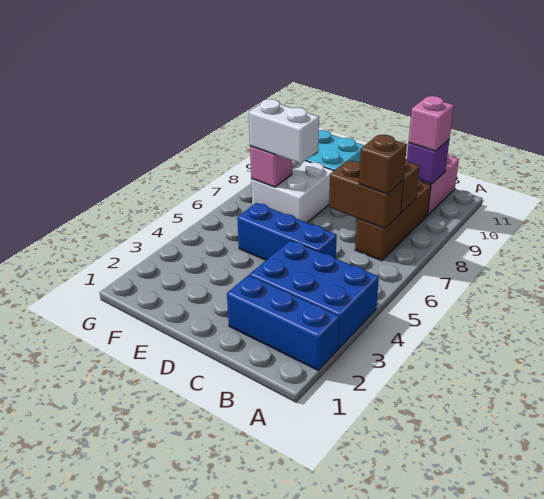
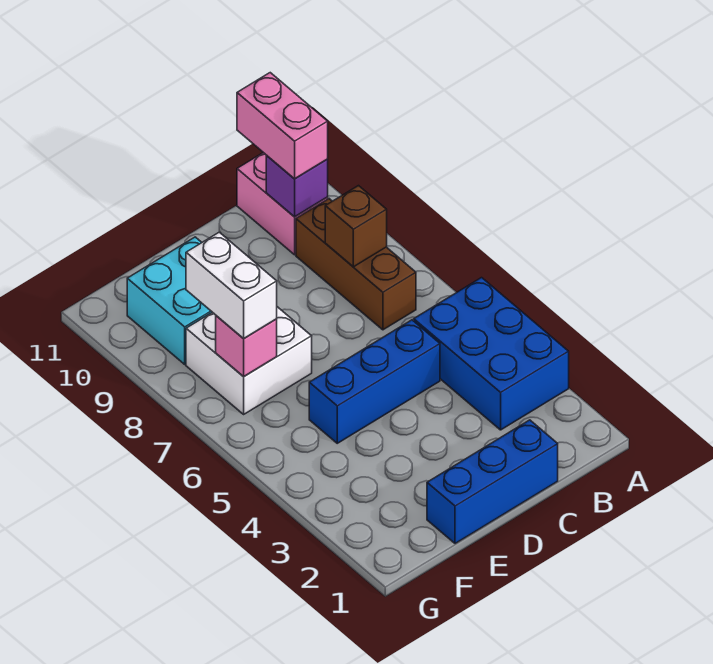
blue 1x3 brick [227,275,340,370] -> blue 1x3 brick moved to [427,420,558,544]
blue 2x3 brick [250,240,379,348] -> blue 2x3 brick turned to [414,278,569,430]
brown 1x2 brick [329,161,403,228] -> none
brown 1x1 brick [359,135,407,194] -> none
pink 1x1 brick [409,96,454,151] -> pink 1x2 brick [237,73,328,179]
white 1x2 brick [249,99,319,164] -> white 1x2 brick turned to [186,232,277,339]

